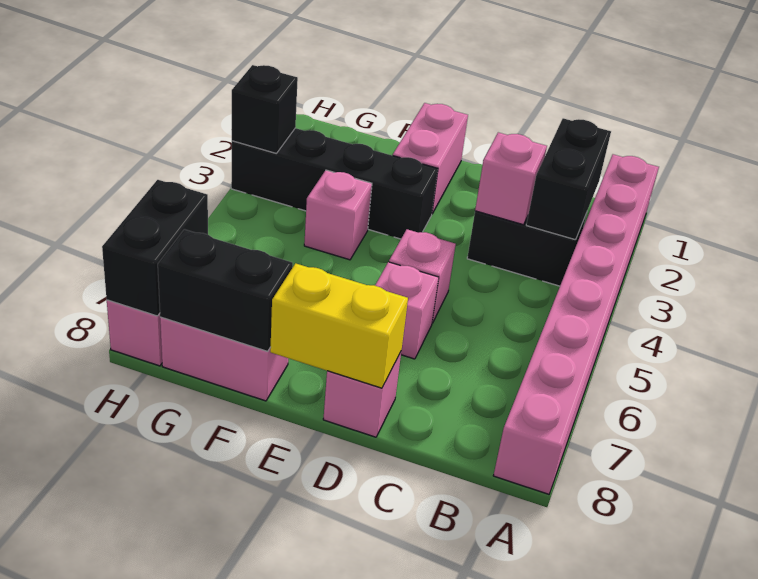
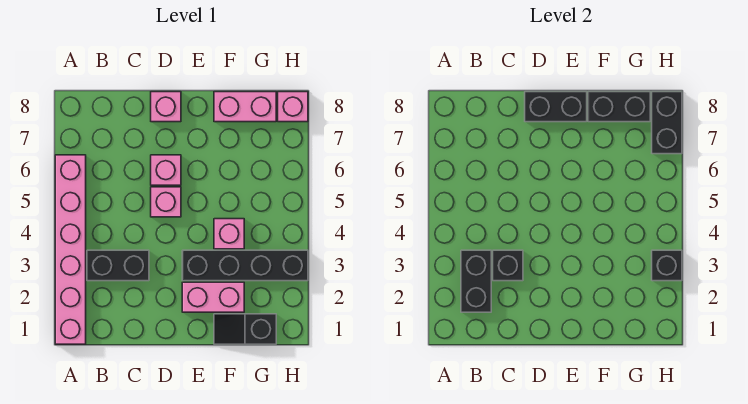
pink 1x8 brick [493,154,659,494] -> pink 1x6 brick [55,155,86,344]
pink 1x1 brick [475,132,547,225] -> black 1x1 brick [493,250,523,281]
yellow 1x2 brick [270,263,408,388] -> black 1x2 brick [525,92,587,122]
pink 1x2 brick [393,103,468,214] -> pink 1x2 brick turned to [182,282,244,312]
none -> black 1x2 slope [214,314,276,344]

